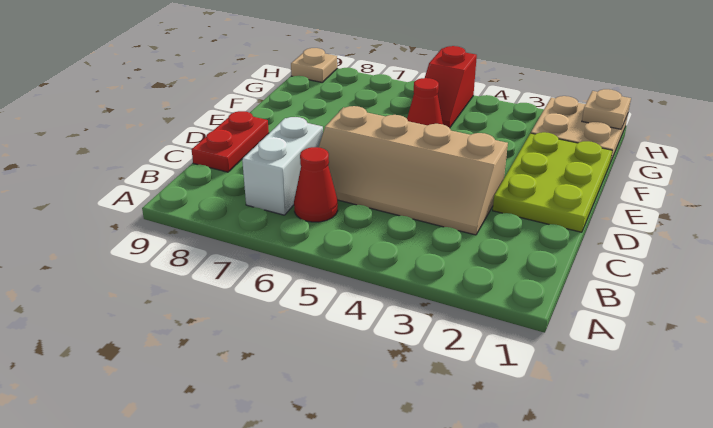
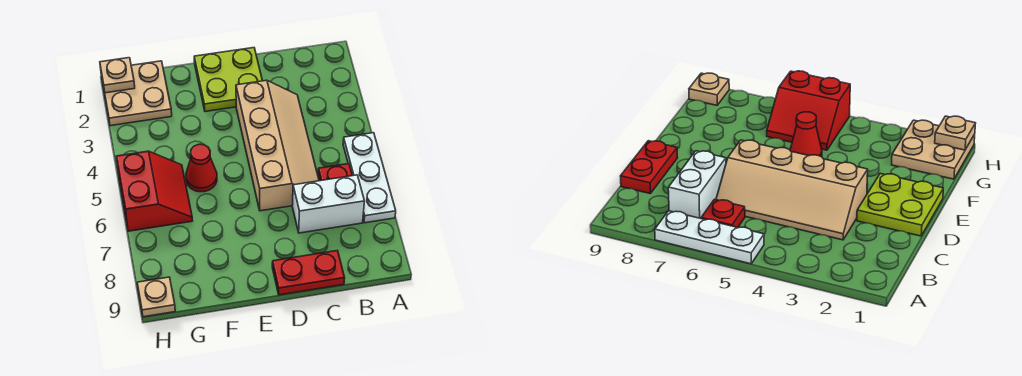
none -> white 1x3 plate [343,133,396,223]
red 1x1 cone [294,147,338,222] -> red 1x1 plate [318,164,352,181]
lime 2x3 plate [493,132,612,232] -> lime 2x2 plate [194,48,262,112]
red 1x2 slope [425,46,477,128] -> red 2x2 slope [116,151,192,231]

